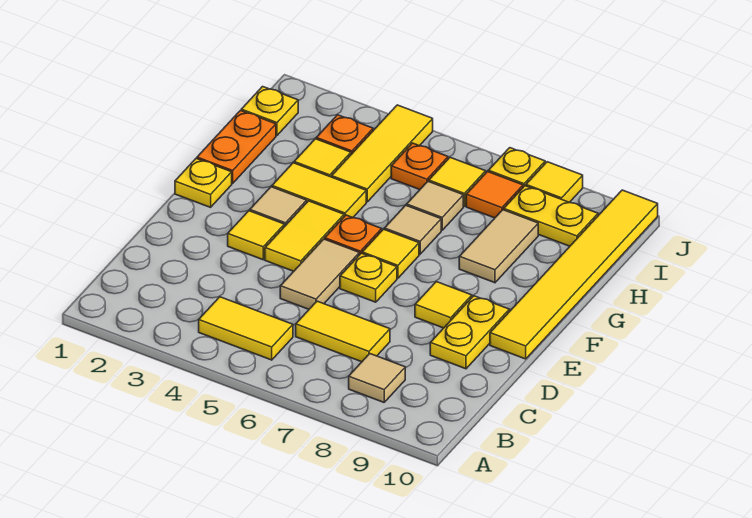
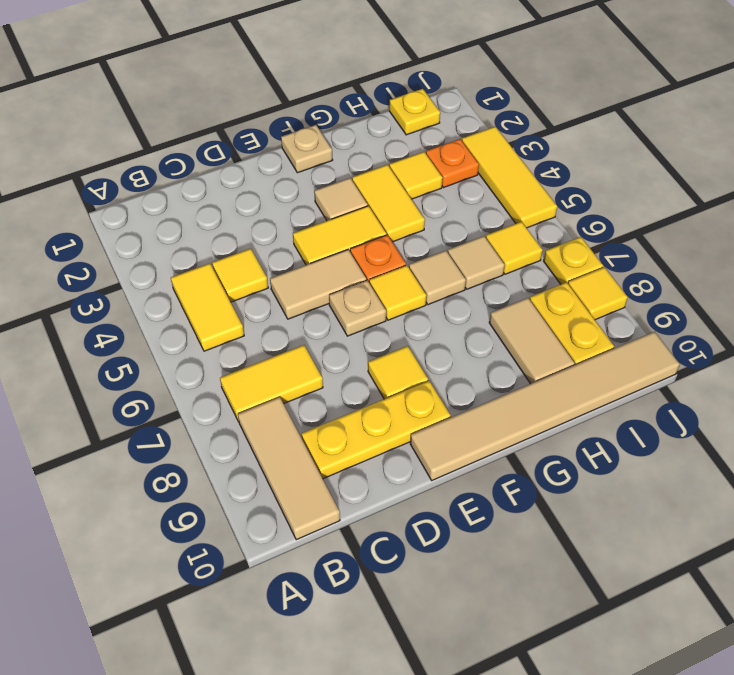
tan 1x1 tile [349,354,405,402] -> tan 1x3 tile [238,397,340,540]
yellow 1x2 tile [296,301,390,362] -> yellow 1x2 tile turned to [220,345,323,422]
yellow 1x2 plate [430,296,509,369] -> yellow 1x3 plate [302,381,451,479]
yellow 1x1 tile [228,211,284,260] -> yellow 1x1 tile moved to [212,249,268,302]
yellow 1x1 plate [340,253,397,302] -> tan 1x1 plate [329,280,386,336]
yellow 1x6 tile [490,190,658,359] -> tan 1x6 tile [410,332,680,480]
yellow 1x1 plate [175,158,232,207] -> tan 1x1 plate [281,125,332,173]
orange 1x2 plate [197,111,276,183] -> none
tan 1x2 tile [459,210,538,283] -> tan 1x2 tile turned to [489,298,575,384]
yellow 1x3 tile [332,105,433,202] -> yellow 1x3 tile turned to [462,126,557,228]
orange 1x1 plate [391,143,448,190] -> none
orange 1x1 tile [466,172,523,218] -> none

